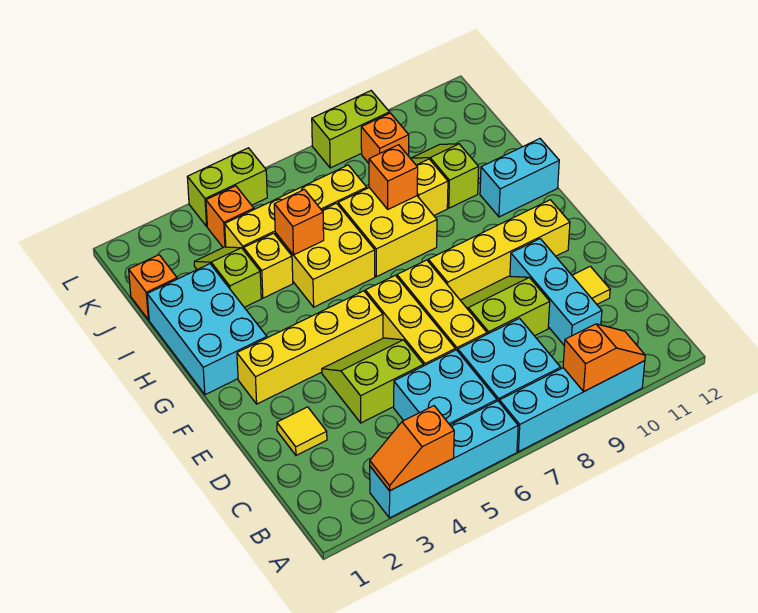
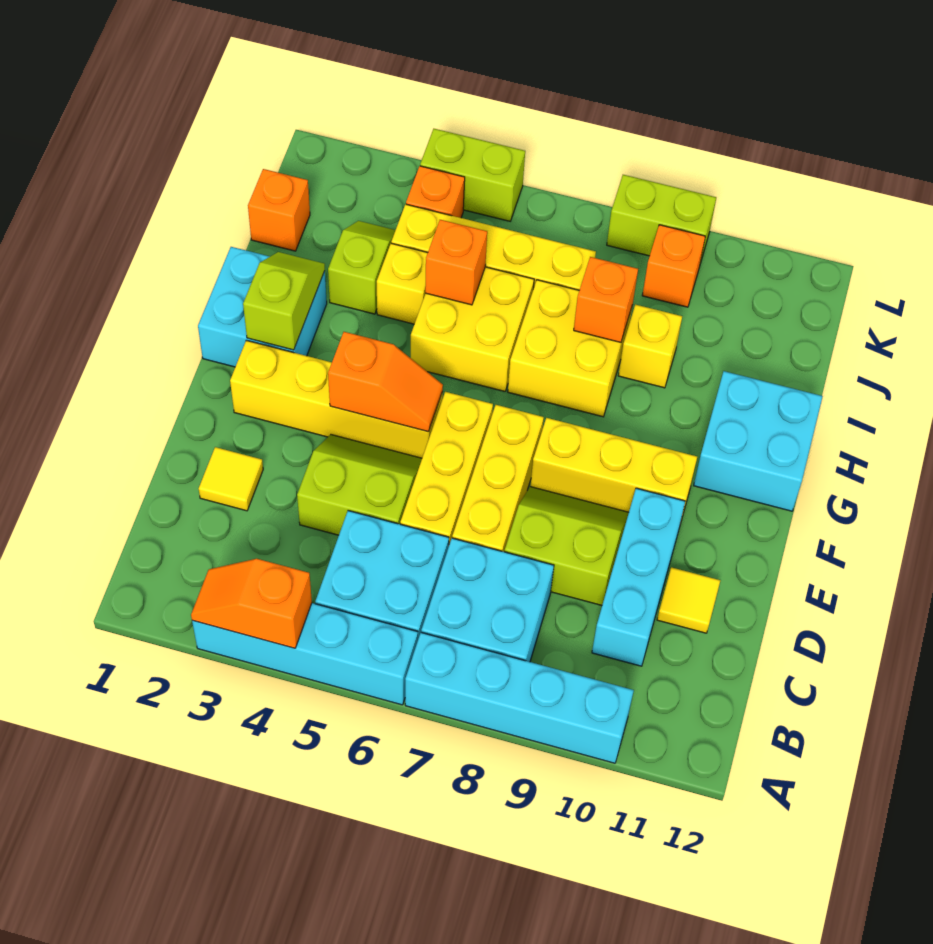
orange 1x2 slope [563,324,645,391] -> orange 1x2 slope moved to [328,332,443,432]
yellow 1x4 brick [428,200,570,300] -> yellow 1x3 brick [530,418,697,521]
cyan 2x3 brick [147,264,267,395] -> cyan 2x2 brick [198,247,327,367]
cyan 1x2 brick [480,139,559,217] -> cyan 2x2 brick [694,371,823,511]
lime 1x2 slope [411,144,479,208] -> lime 1x2 slope moved to [243,252,325,350]

